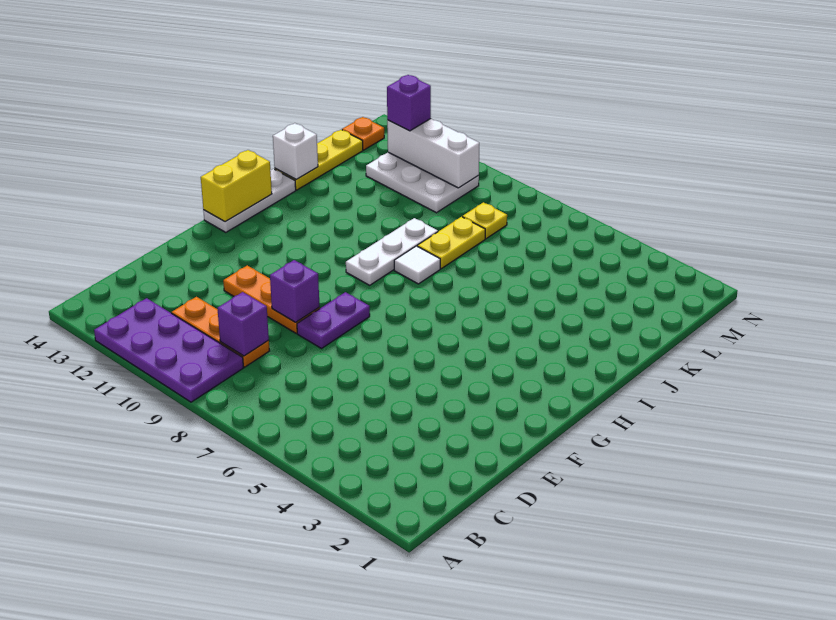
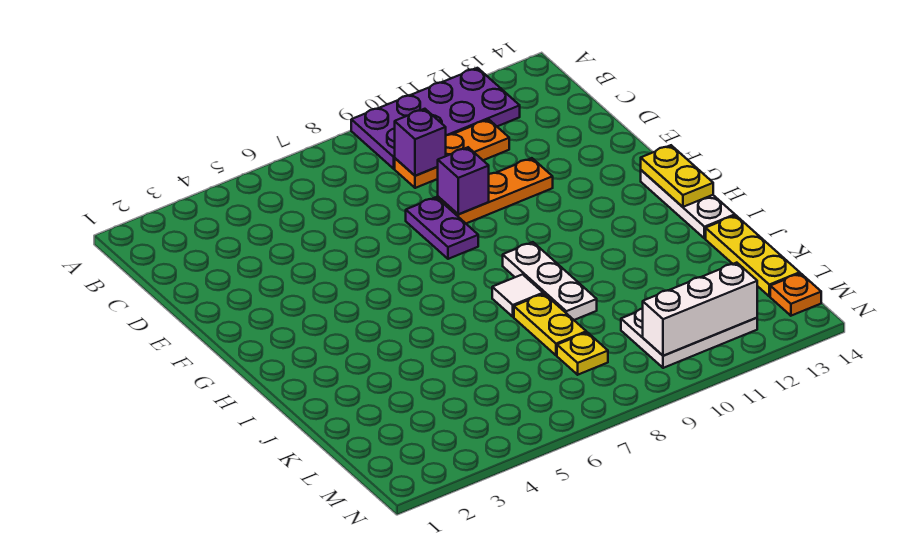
yellow 1x2 brick [201,150,272,222] -> yellow 1x2 plate [641,145,713,207]
white 1x1 brick [273,123,318,179] -> none
purple 1x1 brick [387,75,431,131] -> none

